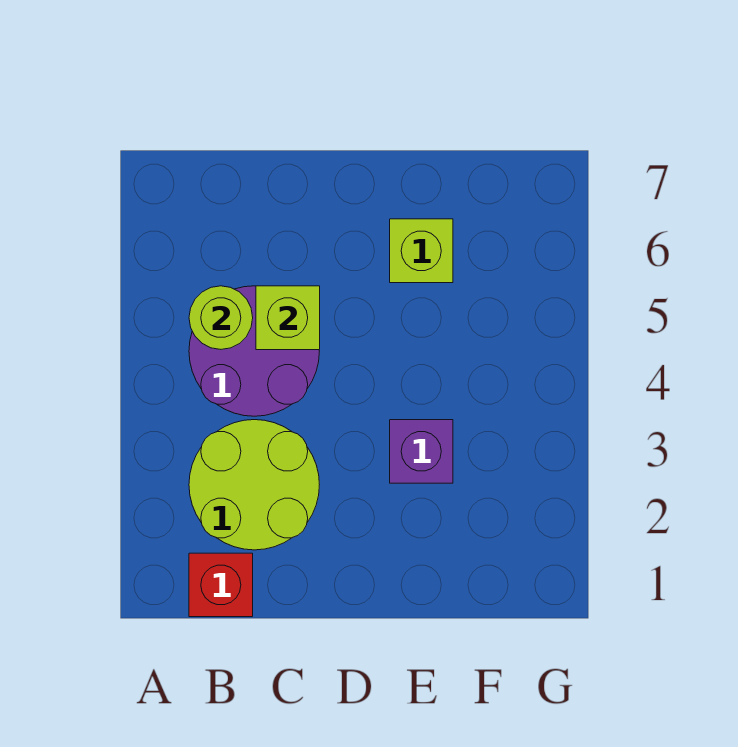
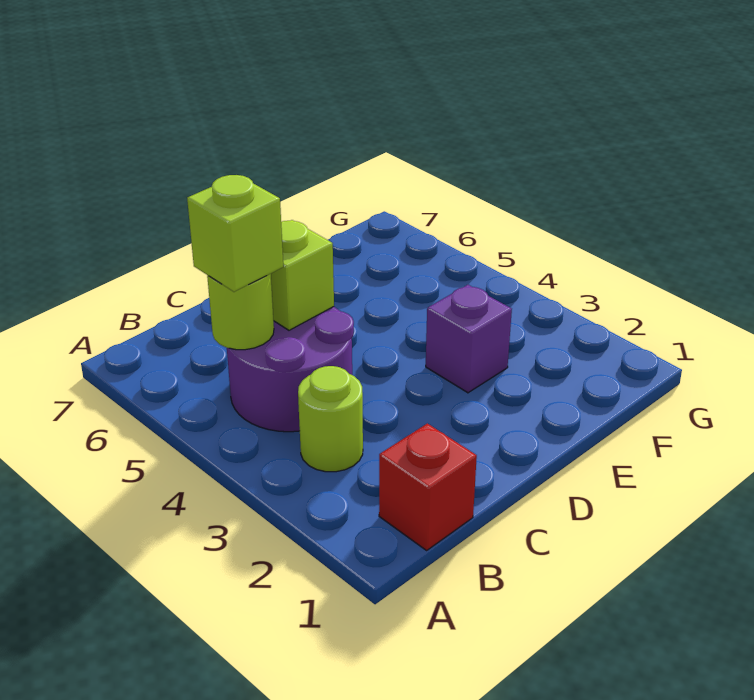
lime 2x2 round brick [189,420,319,550] -> lime 1x1 round brick [298,366,363,472]
lime 1x1 brick [390,219,453,283] -> lime 1x1 brick moved to [187,175,283,292]

